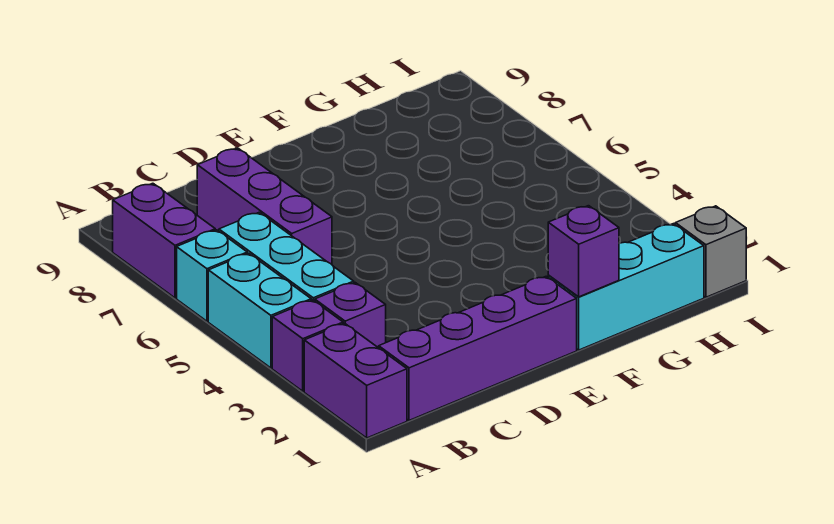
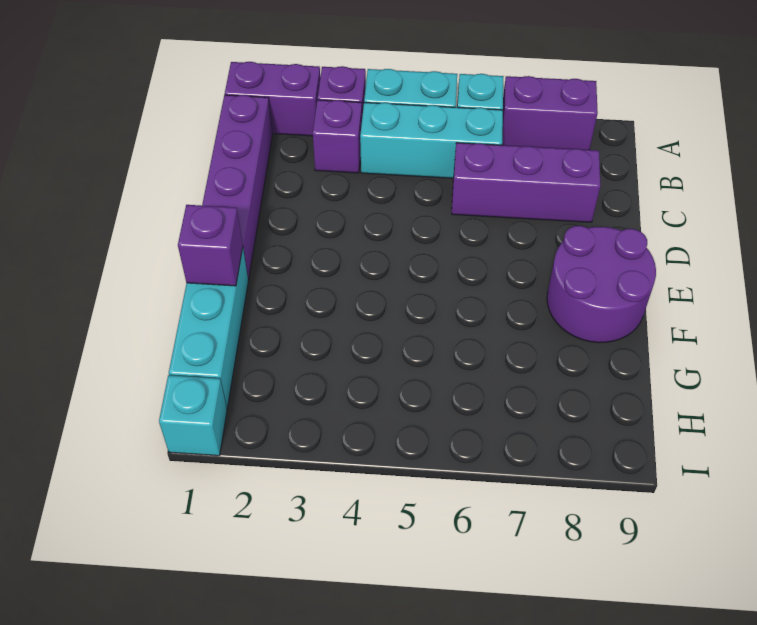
none -> purple 2x2 round brick [547,226,656,343]
grey 1x1 brick [675,206,746,297] -> cyan 1x1 brick [159,375,227,456]

